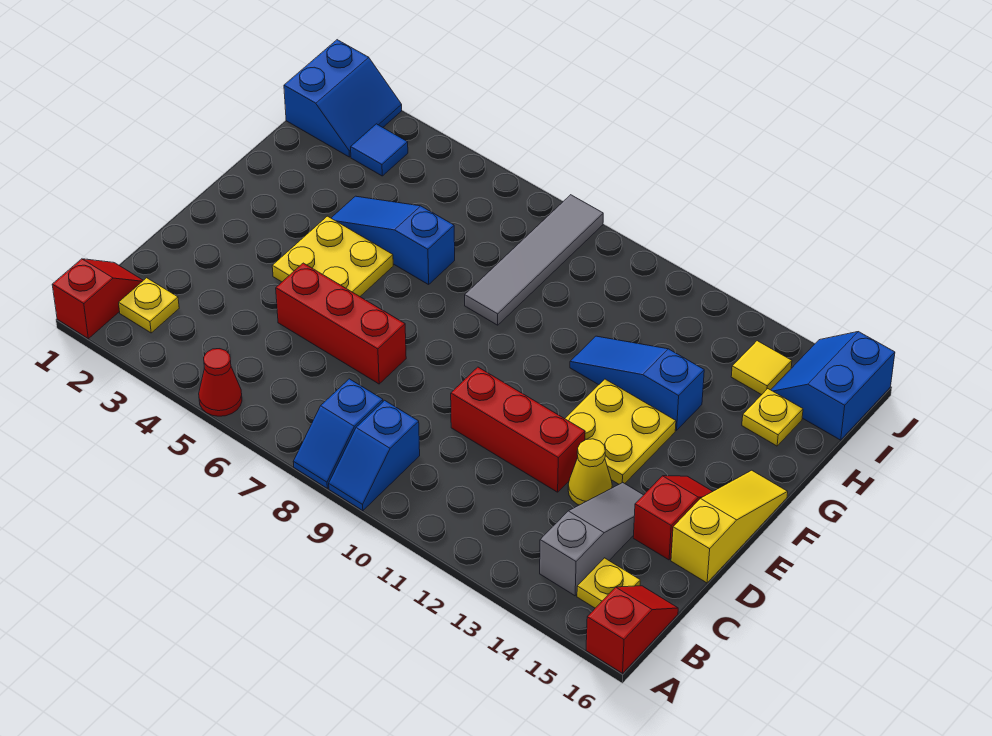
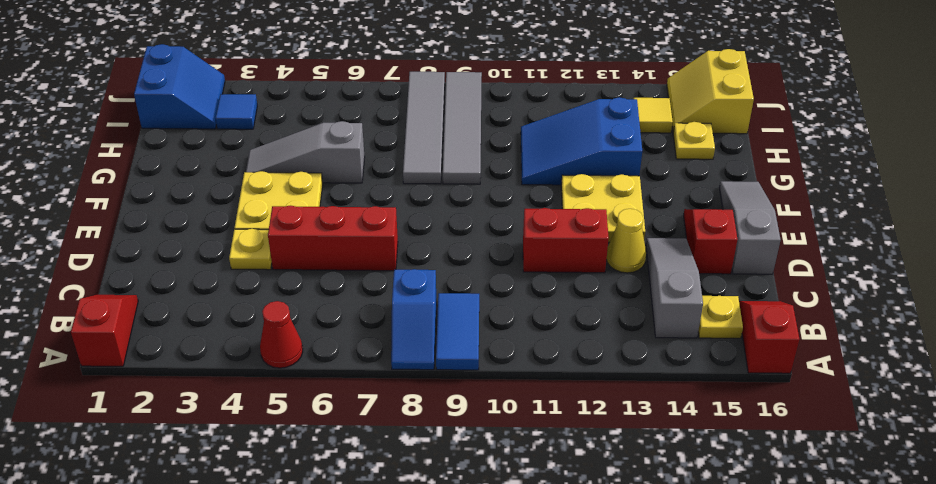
blue 1x2 slope [329,400,420,511] -> blue 1x2 tile [436,293,479,370]
yellow 1x1 plate [119,278,179,333] -> yellow 1x1 plate moved to [229,229,272,270]
red 1x3 brick [451,367,585,492] -> red 1x2 brick [523,208,609,273]
yellow 1x3 slope [671,470,788,583] -> grey 1x3 slope [719,181,781,274]
blue 1x3 slope [331,196,455,285] -> grey 1x3 slope [246,121,365,183]
none -> grey 1x4 tile [443,72,482,184]
blue 1x3 slope [570,336,704,430] -> blue 2x3 slope [521,97,642,185]
blue 2x2 slope [771,332,895,440] -> yellow 2x2 slope [667,49,754,134]

